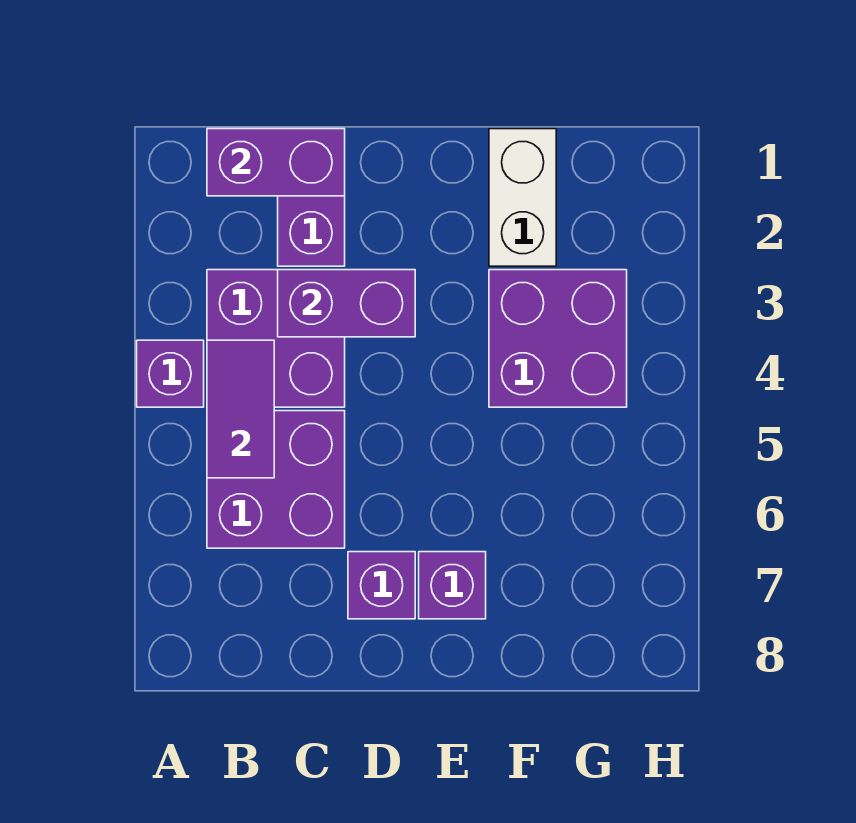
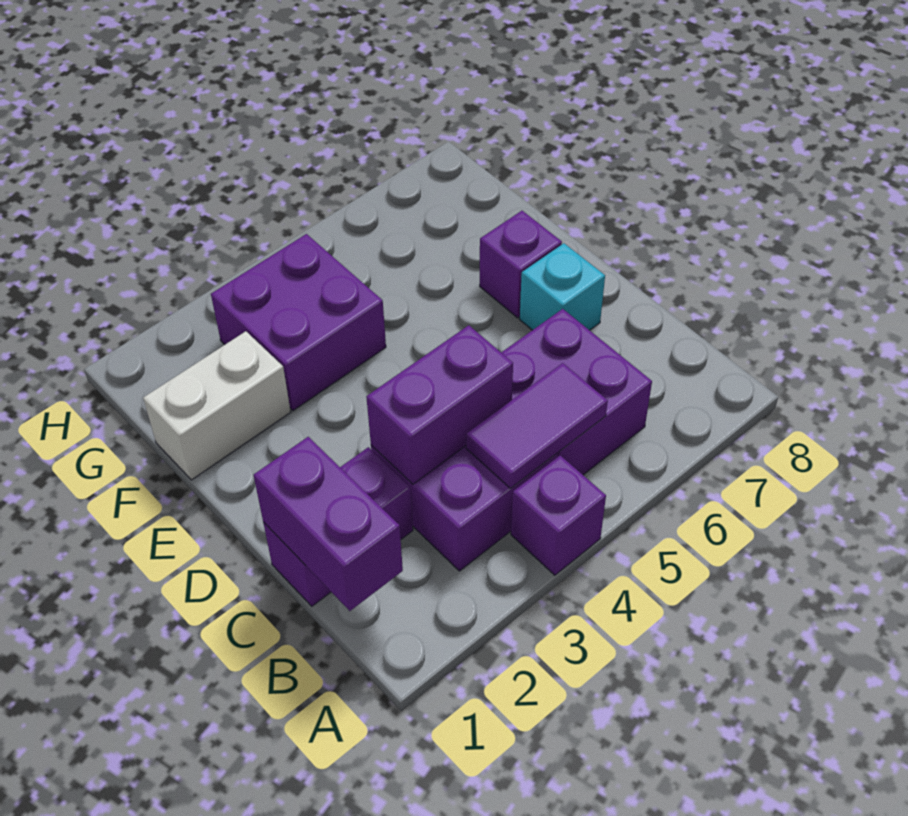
purple 1x2 brick [278,270,415,337] -> purple 1x2 brick turned to [366,325,513,484]
purple 1x1 brick [348,552,415,619] -> cyan 1x1 brick [520,243,605,330]

